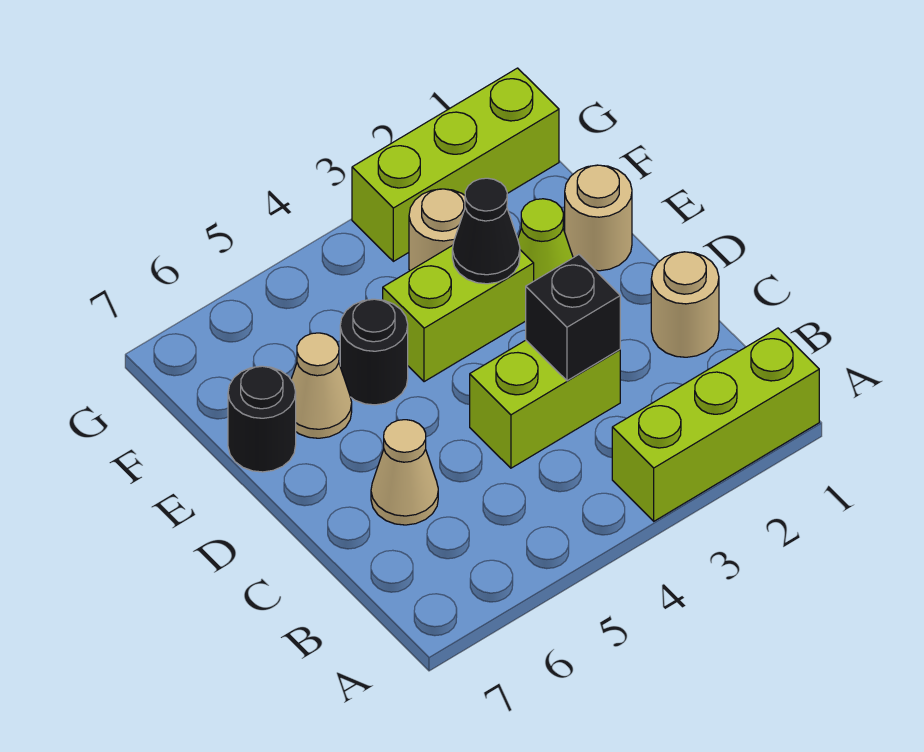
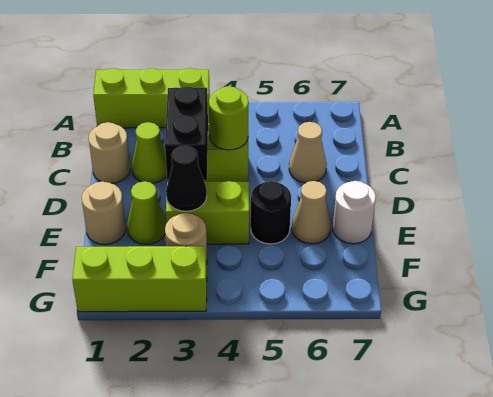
none -> lime 1x1 cone [132,122,167,183]
black 1x1 brick [526,255,620,381] -> black 1x2 brick [165,86,208,180]
none -> lime 1x1 round brick [209,86,249,150]
black 1x1 round brick [228,366,296,472] -> white 1x1 round brick [333,181,376,244]

